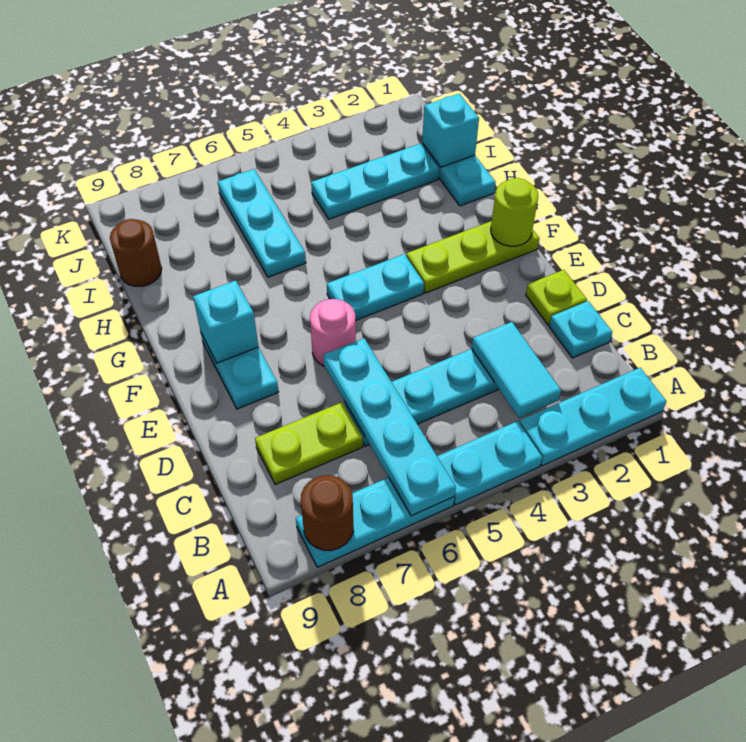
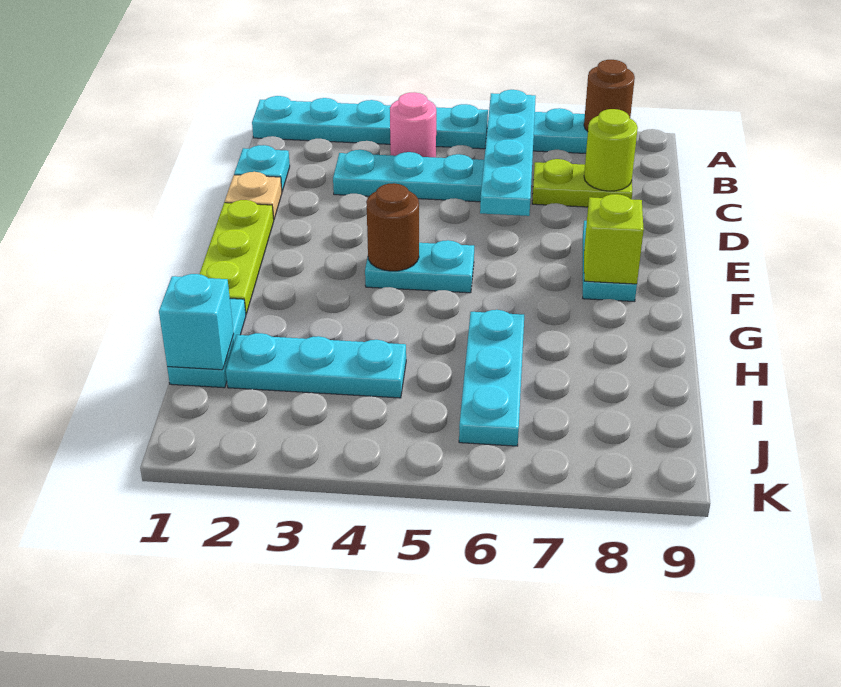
cyan 1x2 tile [472,322,561,418] -> none
lime 1x1 plate [526,270,587,325] -> tan 1x1 plate [225,172,282,220]
pink 1x1 round brick [310,299,356,366] -> pink 1x1 round brick moved to [390,92,436,157]
lime 1x3 plate [406,221,539,293] -> lime 1x3 plate turned to [200,200,274,314]
lime 1x1 round brick [491,178,538,246] -> lime 1x1 round brick moved to [584,109,638,191]
cyan 1x1 brick [193,281,258,363] -> lime 1x1 brick [584,194,644,284]
brown 1x1 round brick [110,219,162,286] -> brown 1x1 round brick moved to [366,183,419,271]

